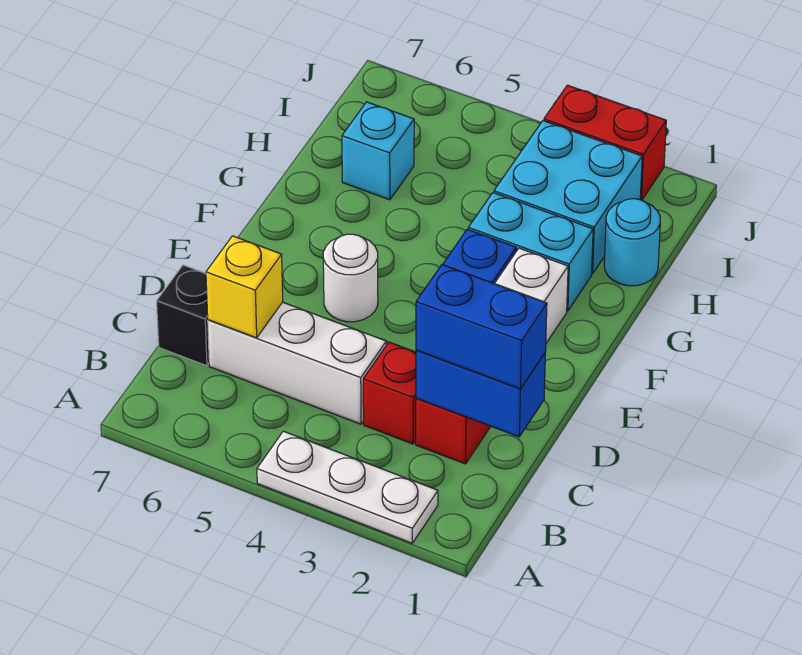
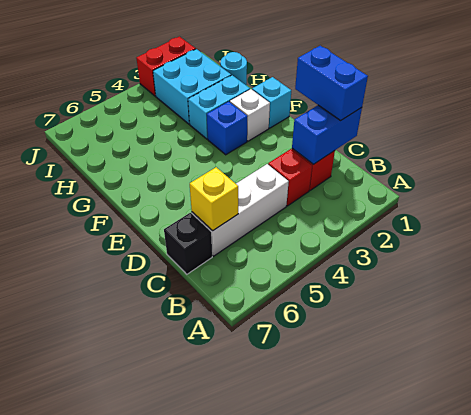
white 1x3 plate [257,431,438,543] -> none
blue 1x2 brick [416,265,547,389] -> blue 1x2 brick turned to [295,46,368,120]
white 1x1 round brick [323,234,378,322] -> none
cyan 1x1 brick [342,102,414,200] -> cyan 1x1 brick moved to [252,77,291,128]

